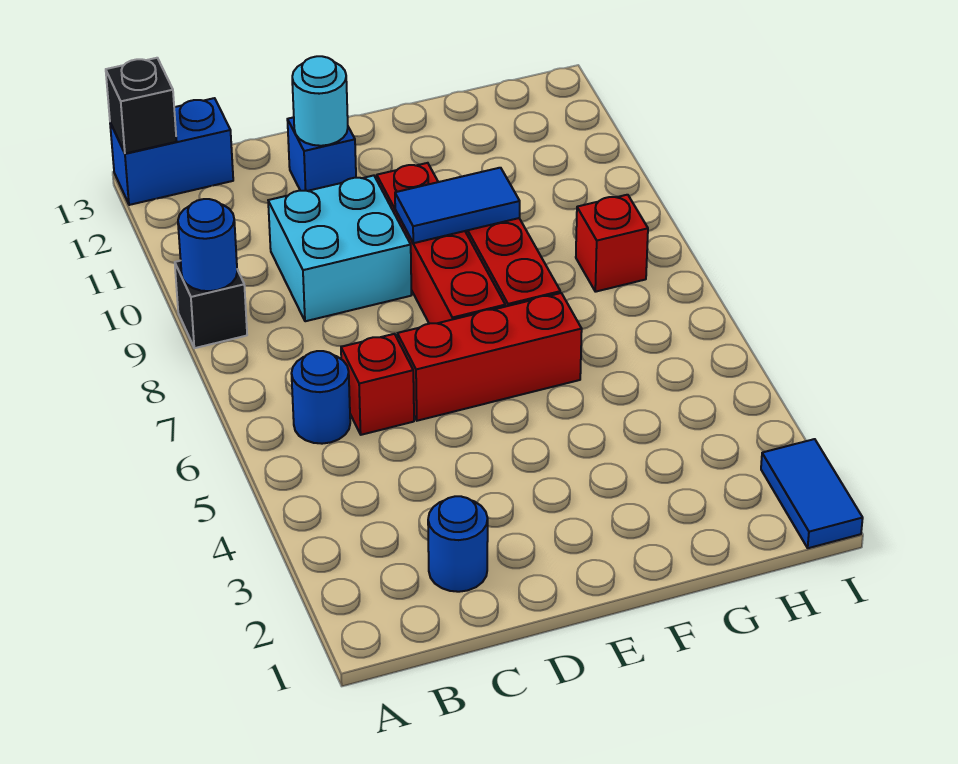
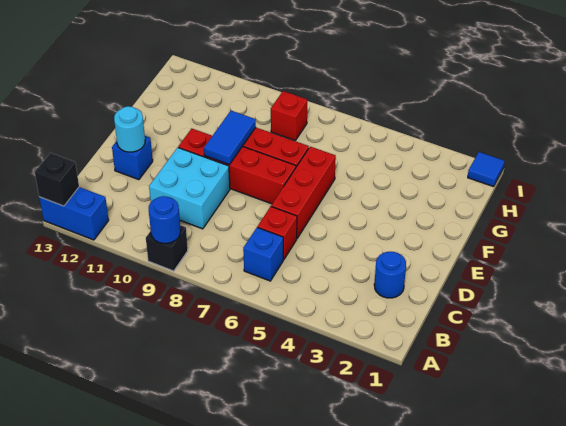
blue 1x2 brick [110,98,233,205] -> blue 1x2 brick turned to [39,187,109,240]
blue 1x1 round brick [291,351,350,444] -> blue 1x1 brick [243,227,283,281]
blue 1x2 tile [761,439,863,548] -> blue 1x1 tile [468,152,505,187]

